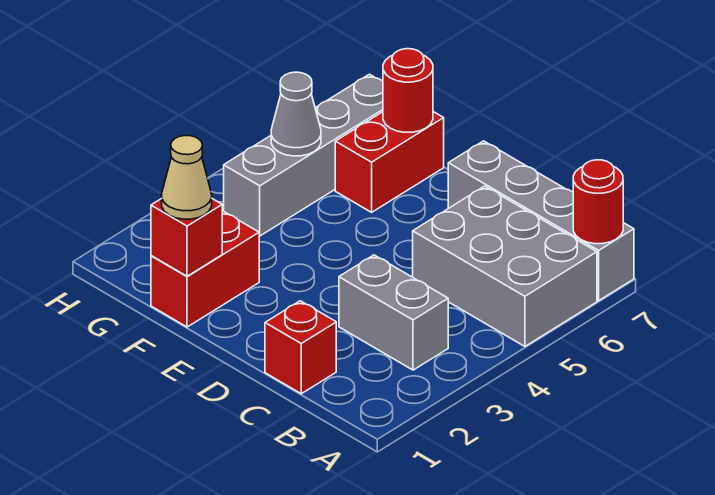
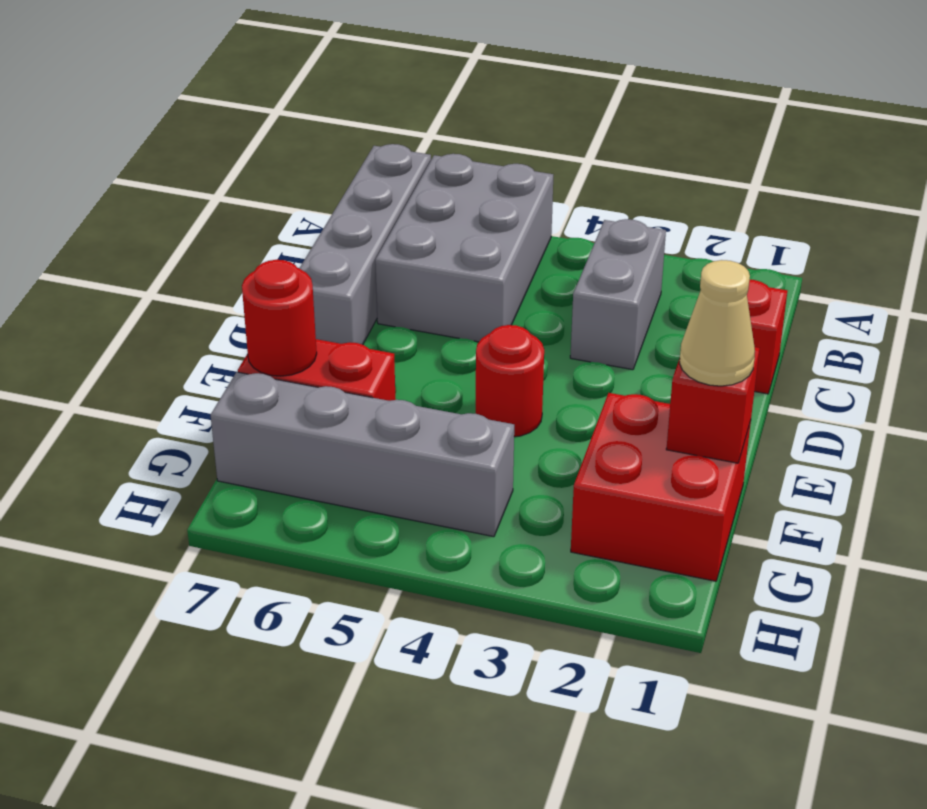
red 1x1 round brick [573,160,623,244] -> red 1x1 round brick moved to [476,325,544,437]
red 1x2 brick [151,211,259,327] -> red 2x2 brick [571,393,751,581]
grey 1x1 cone [271,72,321,156] -> none

